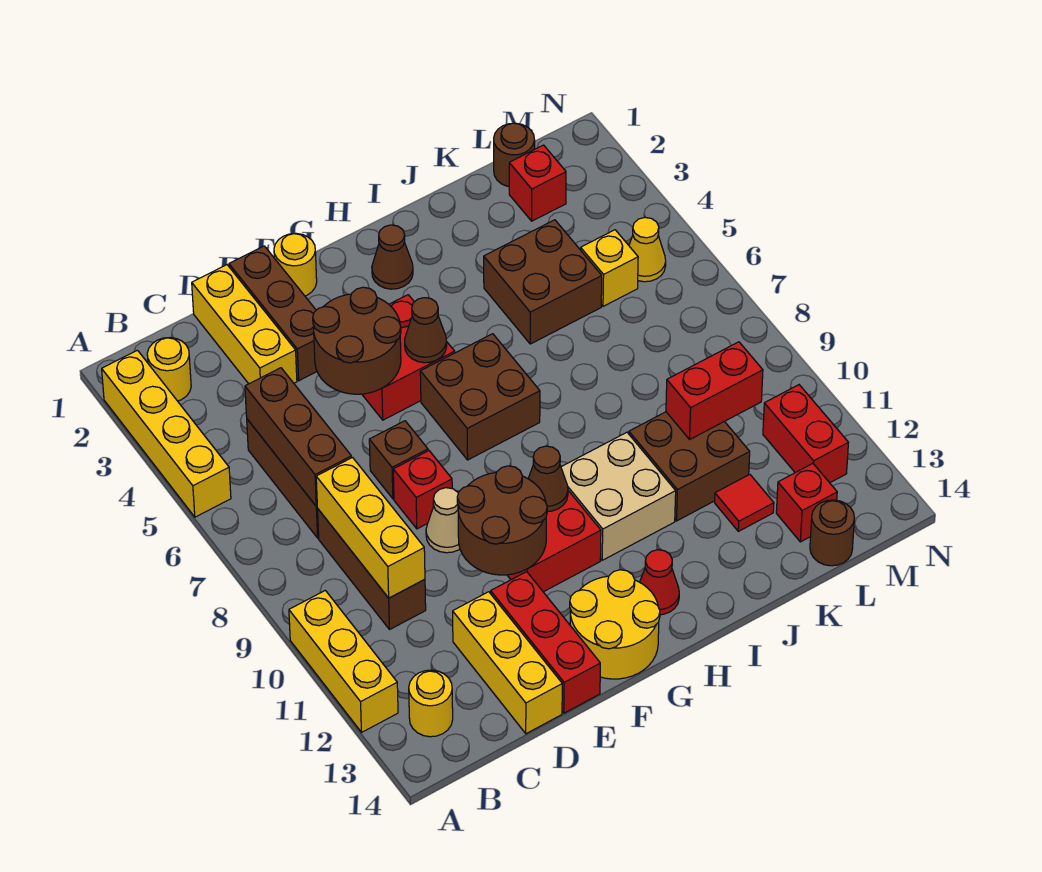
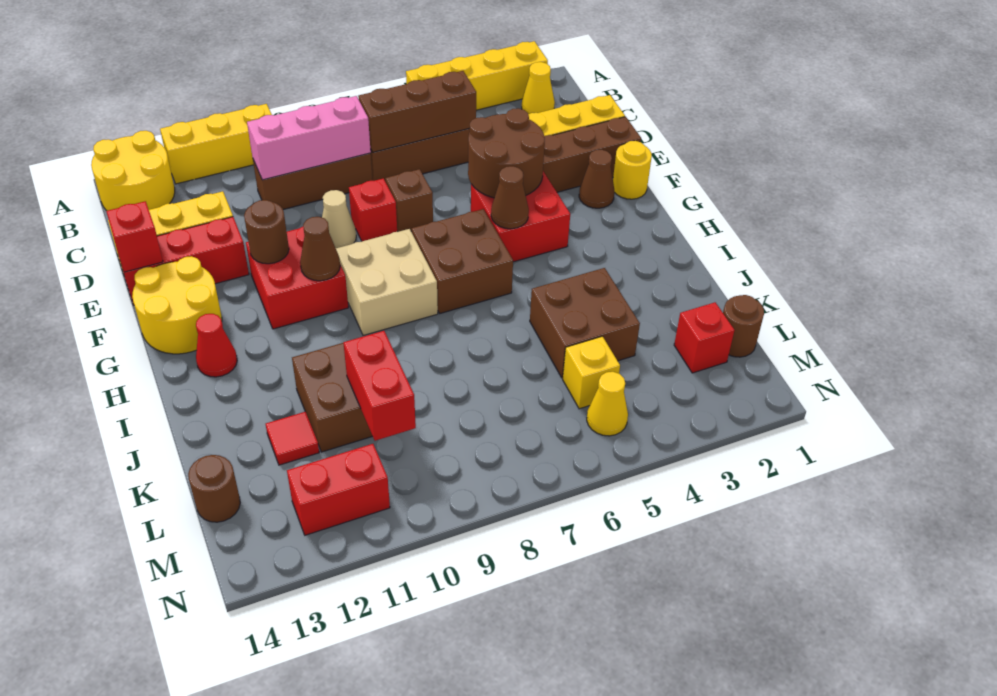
yellow 1x1 round brick [147,338,191,401] -> yellow 1x1 cone [522,62,555,114]
yellow 1x1 round brick [409,670,453,737] -> yellow 2x2 round brick [91,131,175,211]
yellow 1x3 brick [316,458,425,598] -> pink 1x3 brick [247,96,371,180]
brown 2x2 round brick [457,466,547,575] -> brown 1x1 round brick [244,200,289,264]
brown 1x1 cone [372,225,413,289] -> brown 1x1 cone moved to [579,150,614,208]
tan 2x2 brick [561,432,676,560] -> tan 2x2 brick moved to [336,229,438,336]
red 1x1 brick [776,464,837,542] -> red 1x1 brick moved to [106,201,163,272]

